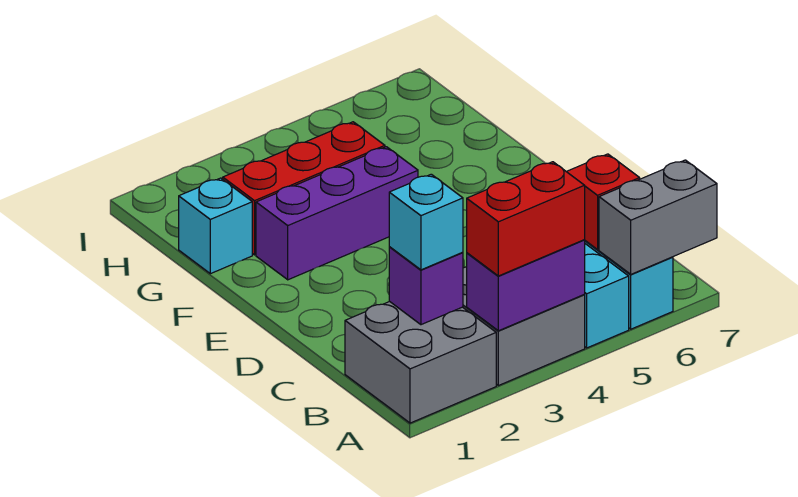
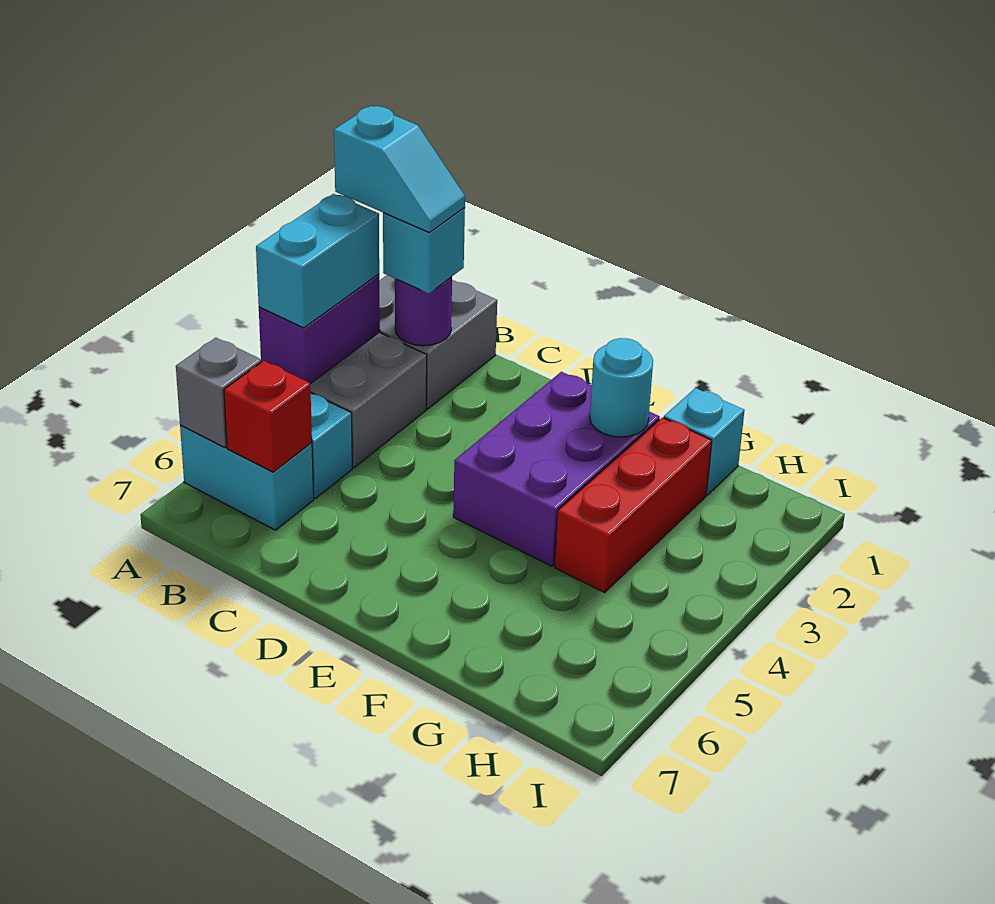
none -> cyan 1x2 slope [334,106,465,233]
red 1x2 brick [467,162,585,276] -> cyan 1x2 brick [256,194,379,328]
grey 1x2 brick [599,160,717,274] -> grey 1x1 brick [176,338,261,448]
purple 1x1 brick [389,247,463,325] -> purple 1x1 round brick [395,277,452,346]
purple 1x3 brick [256,147,418,280] -> purple 2x3 brick [453,372,660,566]
none -> cyan 1x1 round brick [590,338,653,437]

